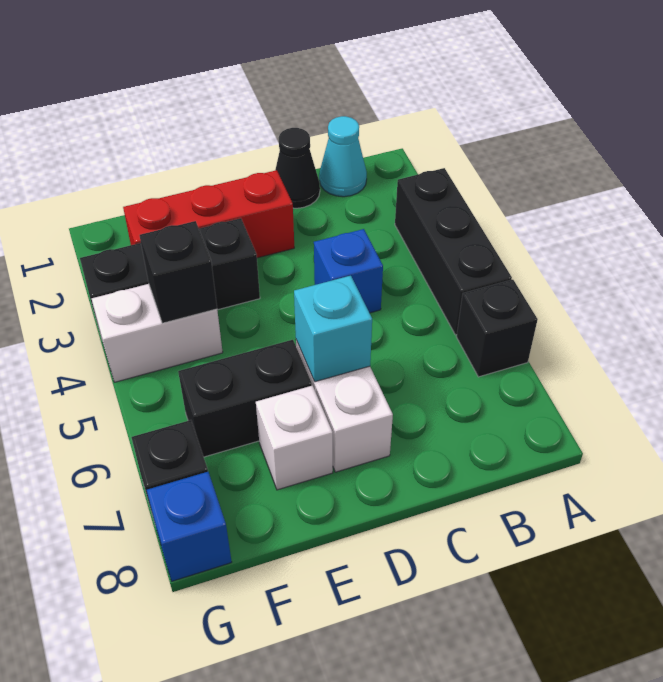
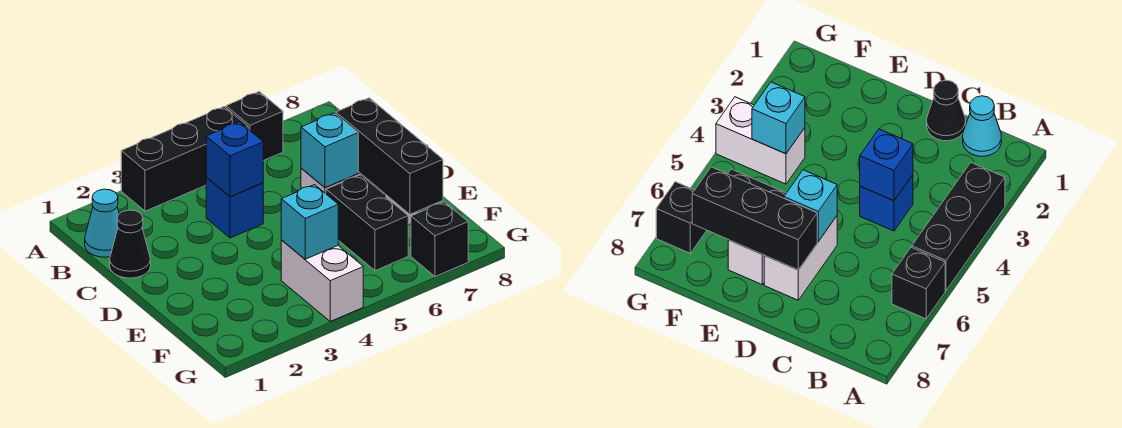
red 1x3 brick [123,170,294,258] -> none
black 1x3 brick [80,218,260,331] -> black 1x3 brick moved to [336,98,443,214]
black 1x1 brick [140,221,217,323] -> cyan 1x1 brick [281,185,338,259]
blue 1x1 brick [147,472,232,581] -> blue 1x1 brick moved to [206,122,263,197]

